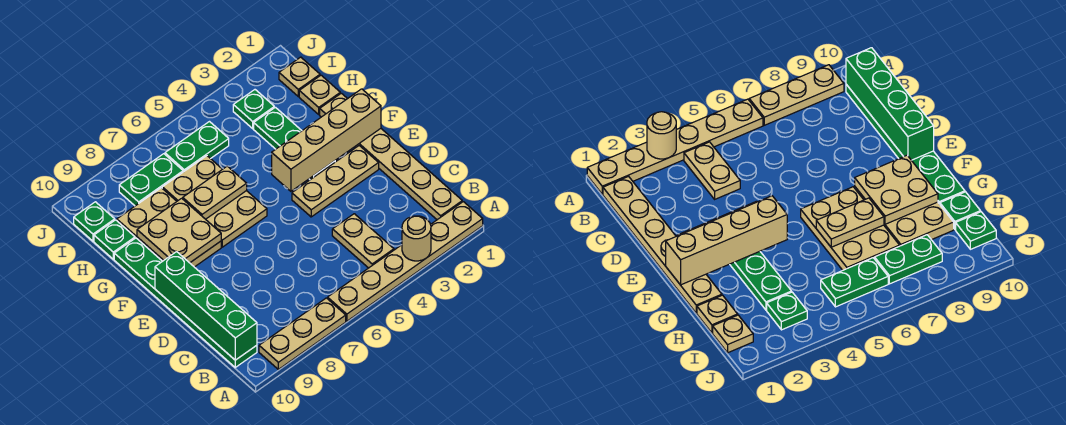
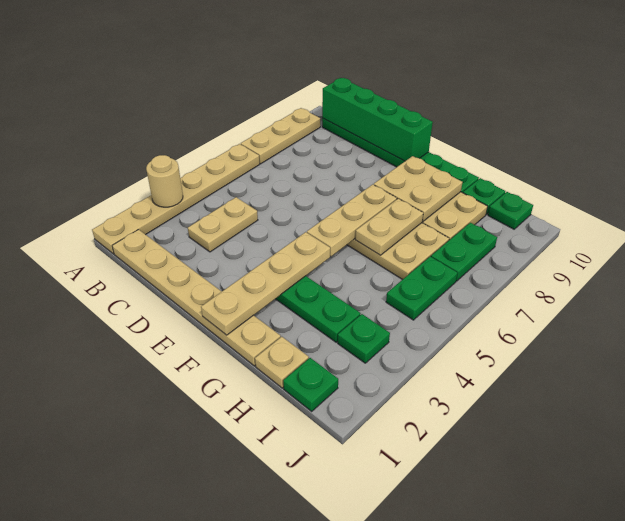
tan 1x2 plate [332,214,394,268] -> tan 1x2 plate turned to [188,197,258,252]
tan 1x3 plate [292,146,379,217] -> tan 1x3 plate moved to [307,184,397,256]
tan 1x4 brick [272,89,381,191] -> tan 1x4 plate [201,232,330,335]
tan 1x1 plate [279,57,320,96] -> green 1x1 plate [283,358,338,411]

